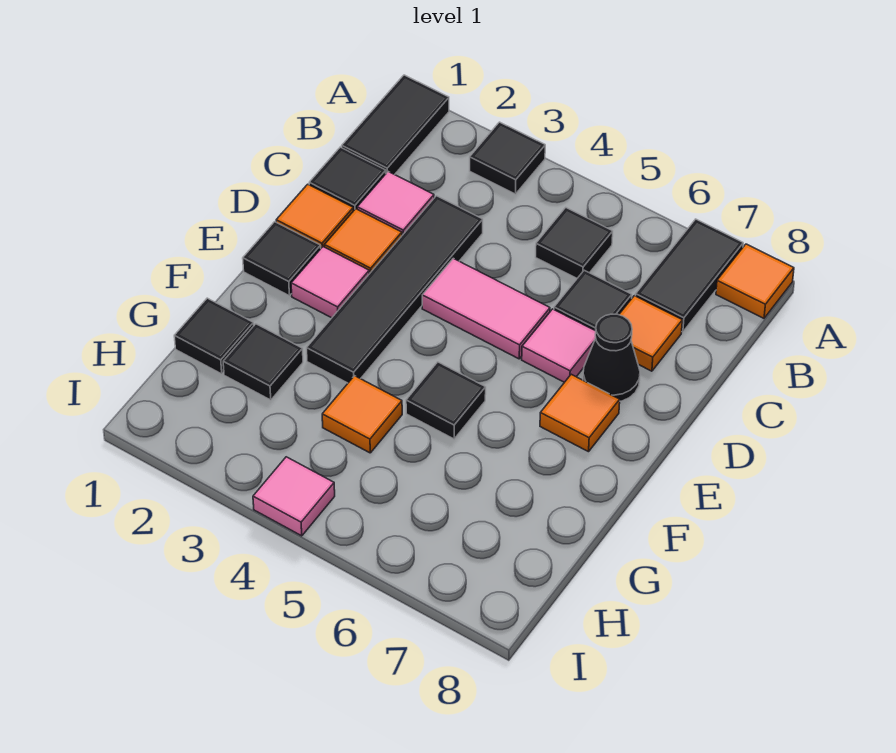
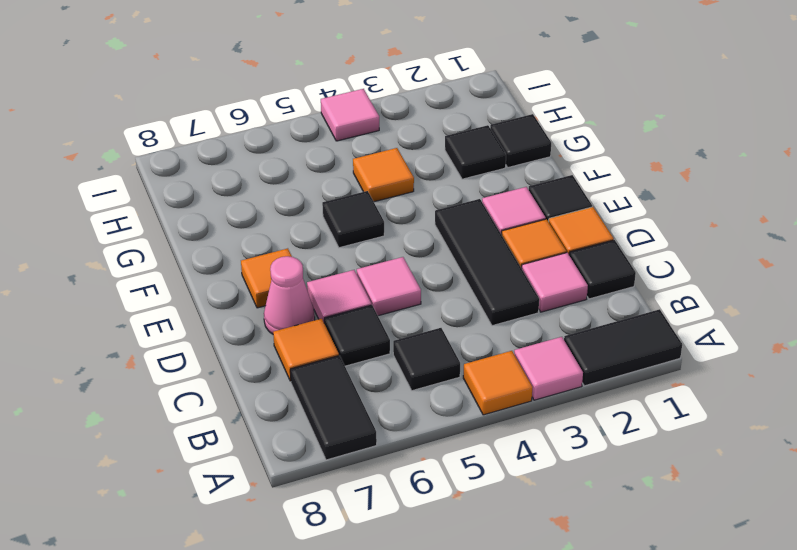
black 1x2 tile [342,75,449,175] -> black 1x2 tile turned to [564,309,682,386]
black 1x1 tile [470,122,545,194] -> pink 1x1 tile [514,337,583,400]
orange 1x1 tile [716,244,794,318] -> orange 1x1 tile moved to [463,351,533,415]
black 1x4 tile [307,196,483,383] -> black 1x3 tile [435,199,539,326]
pink 1x2 tile [422,258,550,359] -> pink 1x1 tile [357,257,421,316]
black 1x1 cone [583,314,640,401] -> pink 1x1 cone [264,256,315,334]

